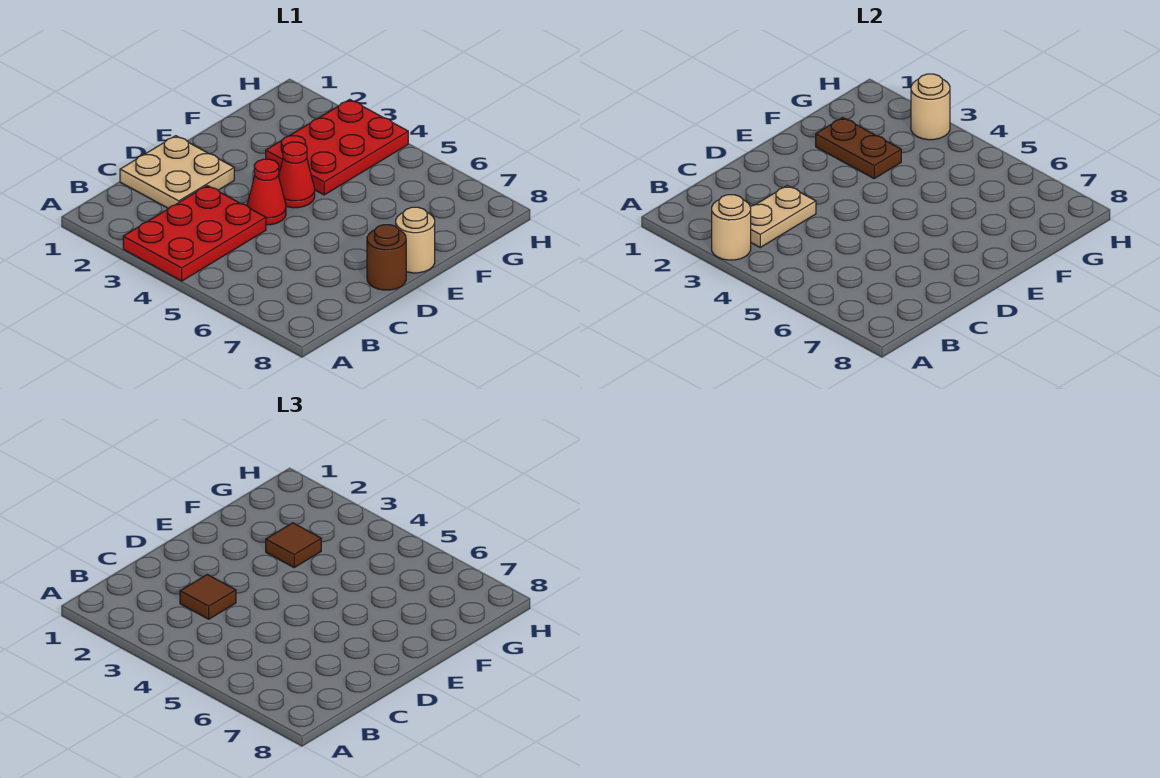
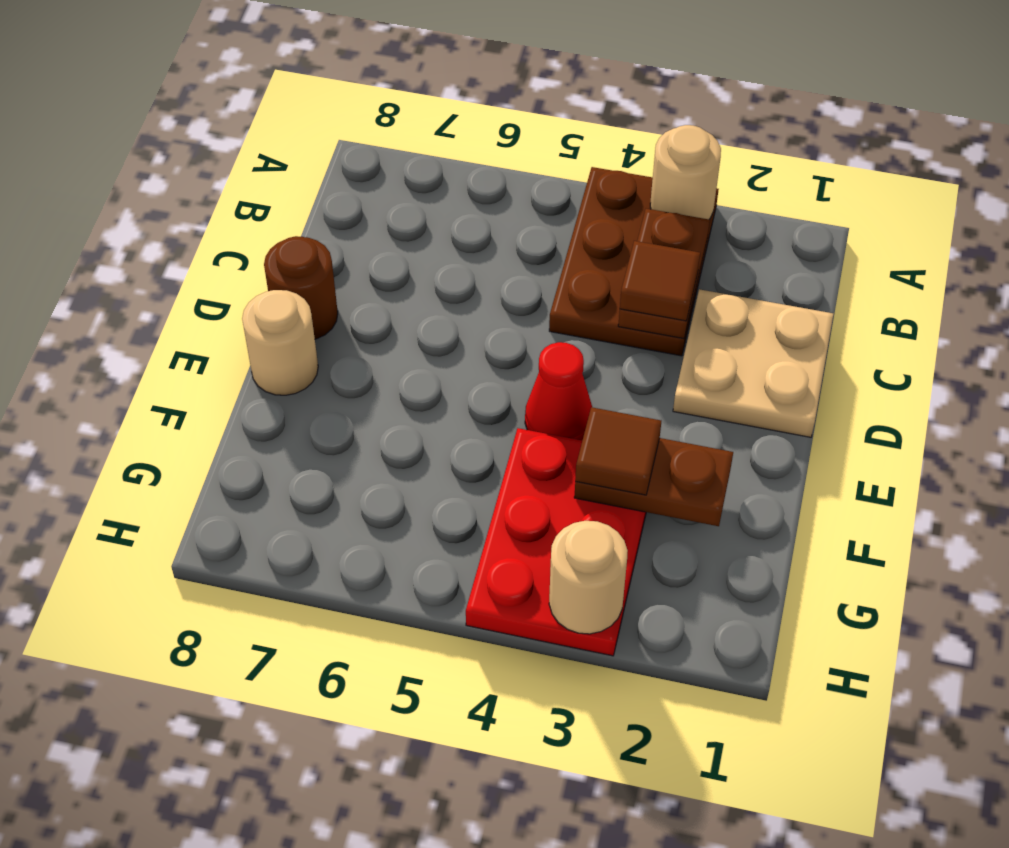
red 2x3 plate [123,186,266,281] -> brown 2x3 plate [549,167,719,356]
tan 1x2 plate [750,186,816,247] -> brown 1x2 plate [618,209,710,339]
red 1x1 cone [247,159,286,225] -> none

